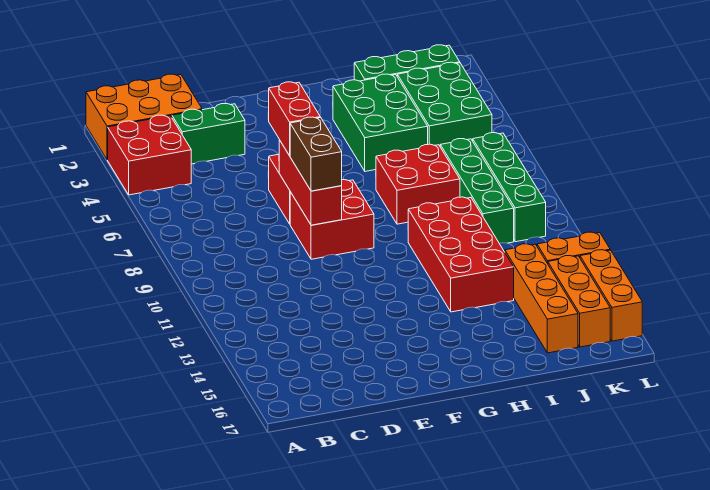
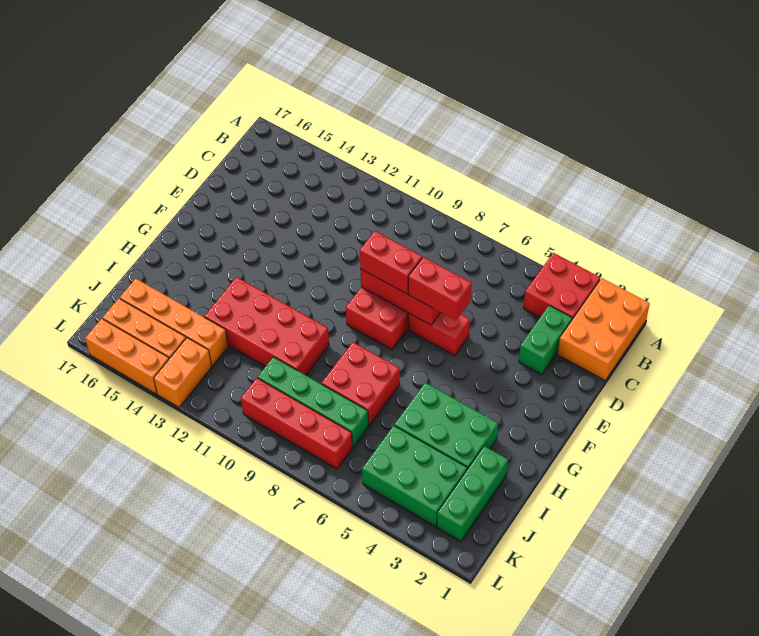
brown 1x2 brick [290,117,342,191] -> red 1x2 brick [360,231,422,294]
green 1x4 brick [473,133,546,242] -> red 1x4 brick [241,378,353,469]

